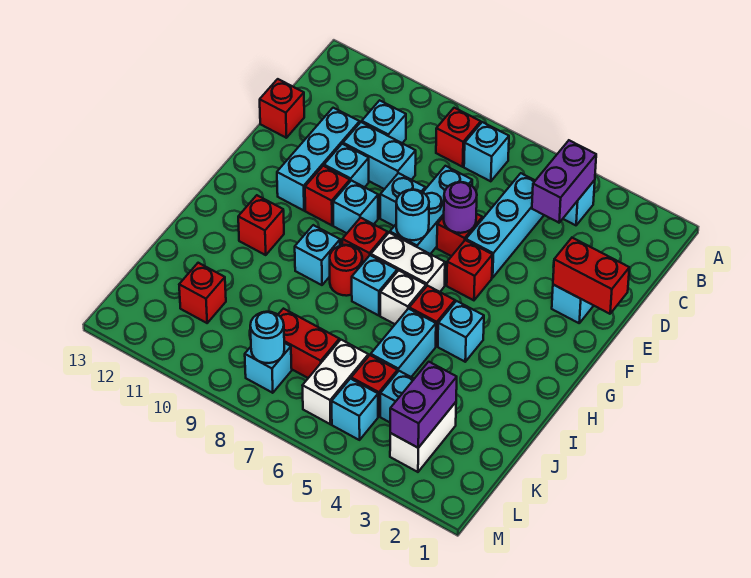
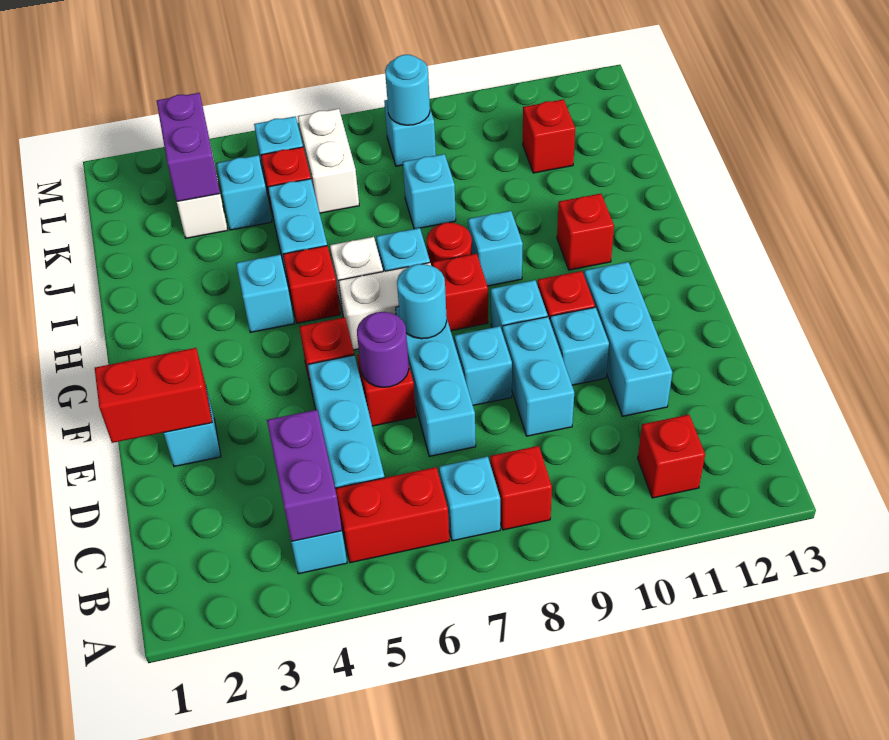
cyan 1x1 brick [362,100,406,143] -> cyan 1x1 brick moved to [403,154,456,229]
cyan 1x2 brick [343,122,416,189] -> cyan 1x2 brick turned to [503,317,574,436]
red 1x1 brick [260,79,304,138] -> red 1x1 brick moved to [638,415,705,498]
red 1x2 brick [278,309,339,378] -> red 1x2 brick moved to [335,467,450,563]

